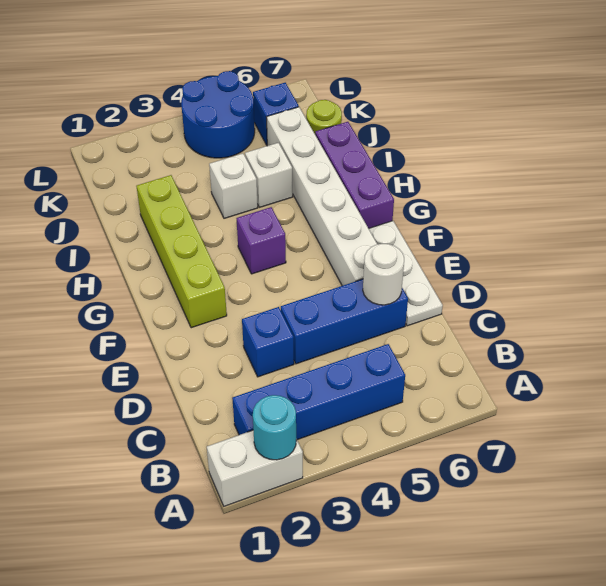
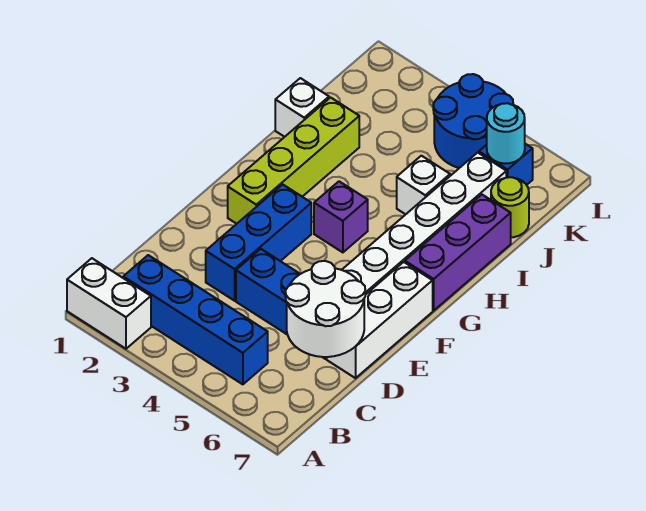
cyan 1x1 round brick [253,395,296,460] -> cyan 1x1 round brick moved to [487,103,525,164]
blue 1x1 brick [242,307,294,377] -> blue 1x3 brick [206,184,311,301]
white 1x1 round brick [363,244,404,305] -> white 2x2 round brick [285,261,365,357]
white 1x3 plate [369,221,443,326] -> white 1x3 brick [327,262,433,378]
white 1x1 brick [209,153,258,218] -> white 1x1 brick moved to [275,78,329,137]

